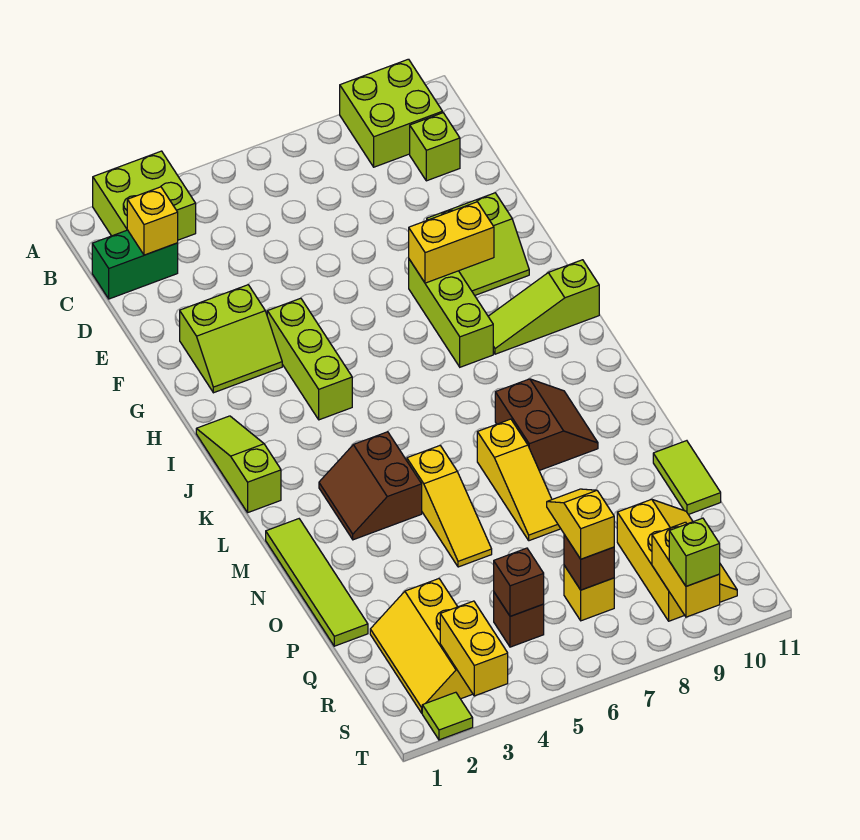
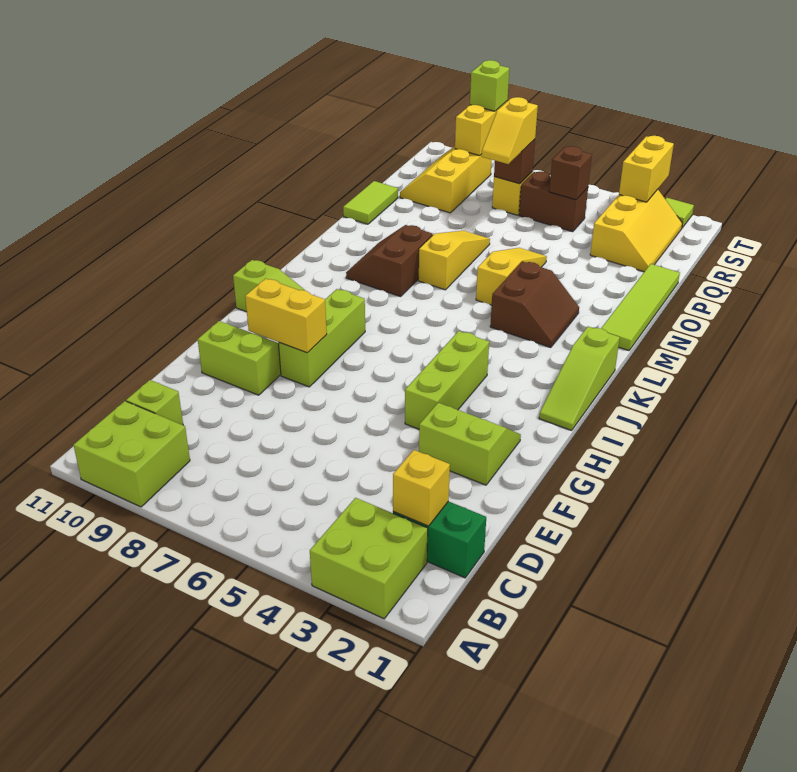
brown 1x1 brick [494,593,544,647] -> brown 1x2 brick [519,172,588,232]

